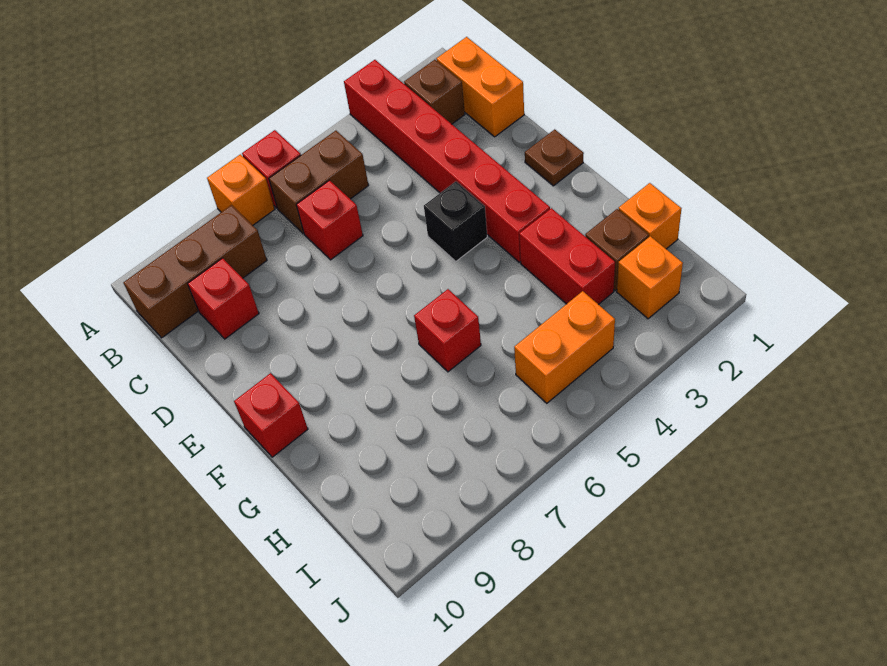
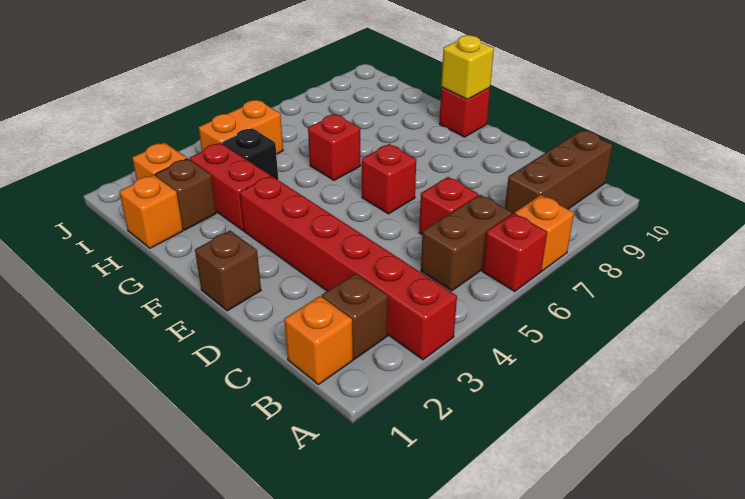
orange 1x2 brick [437,37,524,137] -> orange 1x1 brick [284,296,353,385]
red 1x1 brick [188,258,259,339] -> red 1x1 brick moved to [362,144,416,214]
brown 1x1 plate [525,129,584,186] -> brown 1x1 brick [195,231,261,311]
black 1x1 brick [424,182,487,261] -> black 1x1 brick moved to [222,128,278,179]
none -> yellow 1x1 brick [441,35,494,99]

